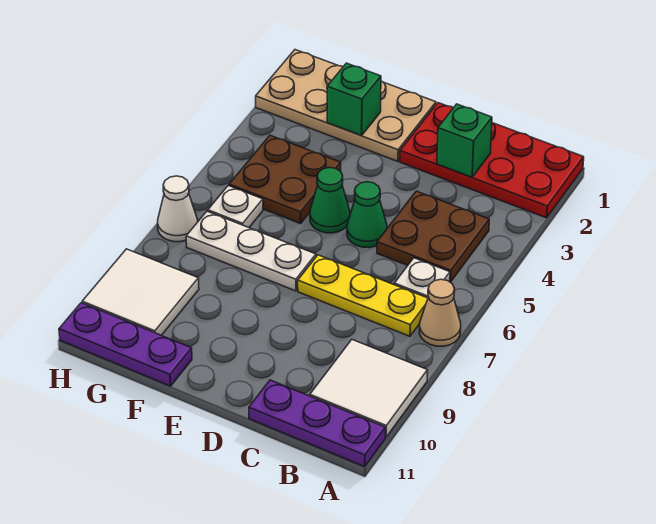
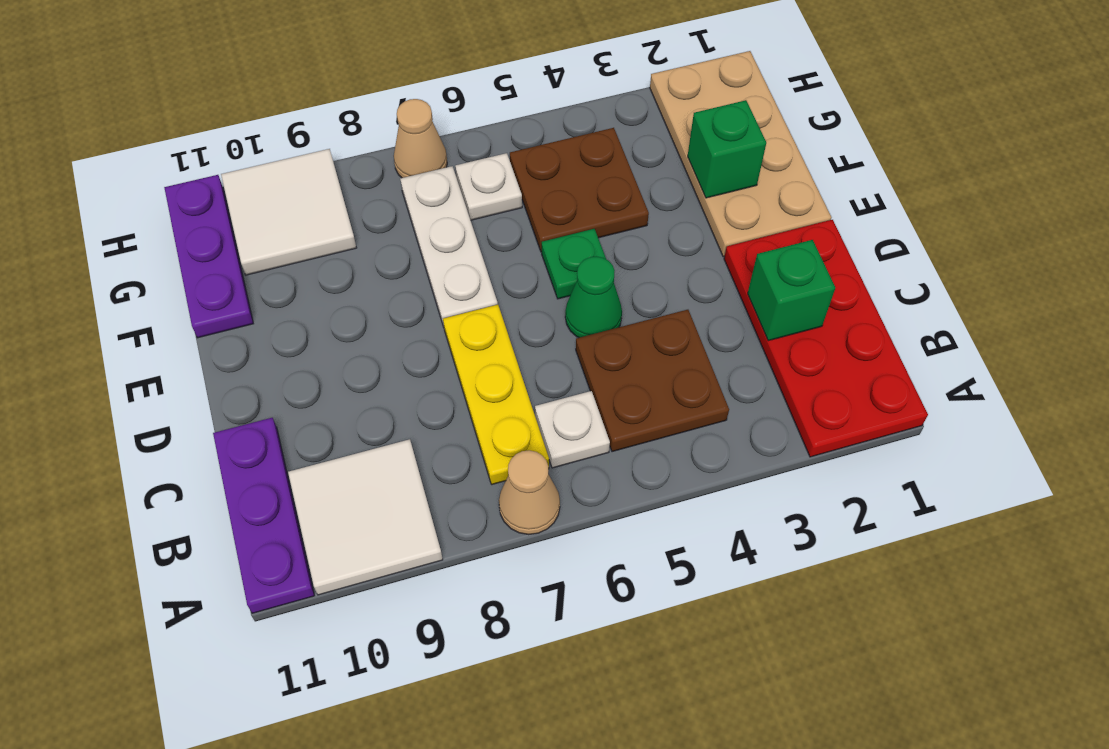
green 1x1 cone [310,167,350,233] -> green 1x1 plate [542,229,606,299]
white 1x1 cone [158,176,198,242] -> tan 1x1 cone [394,99,447,178]

